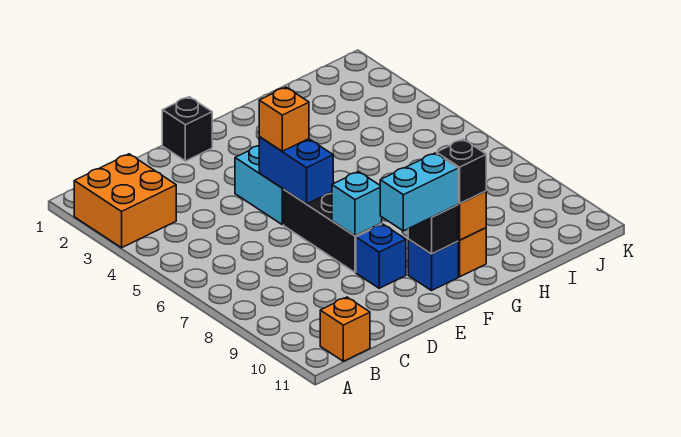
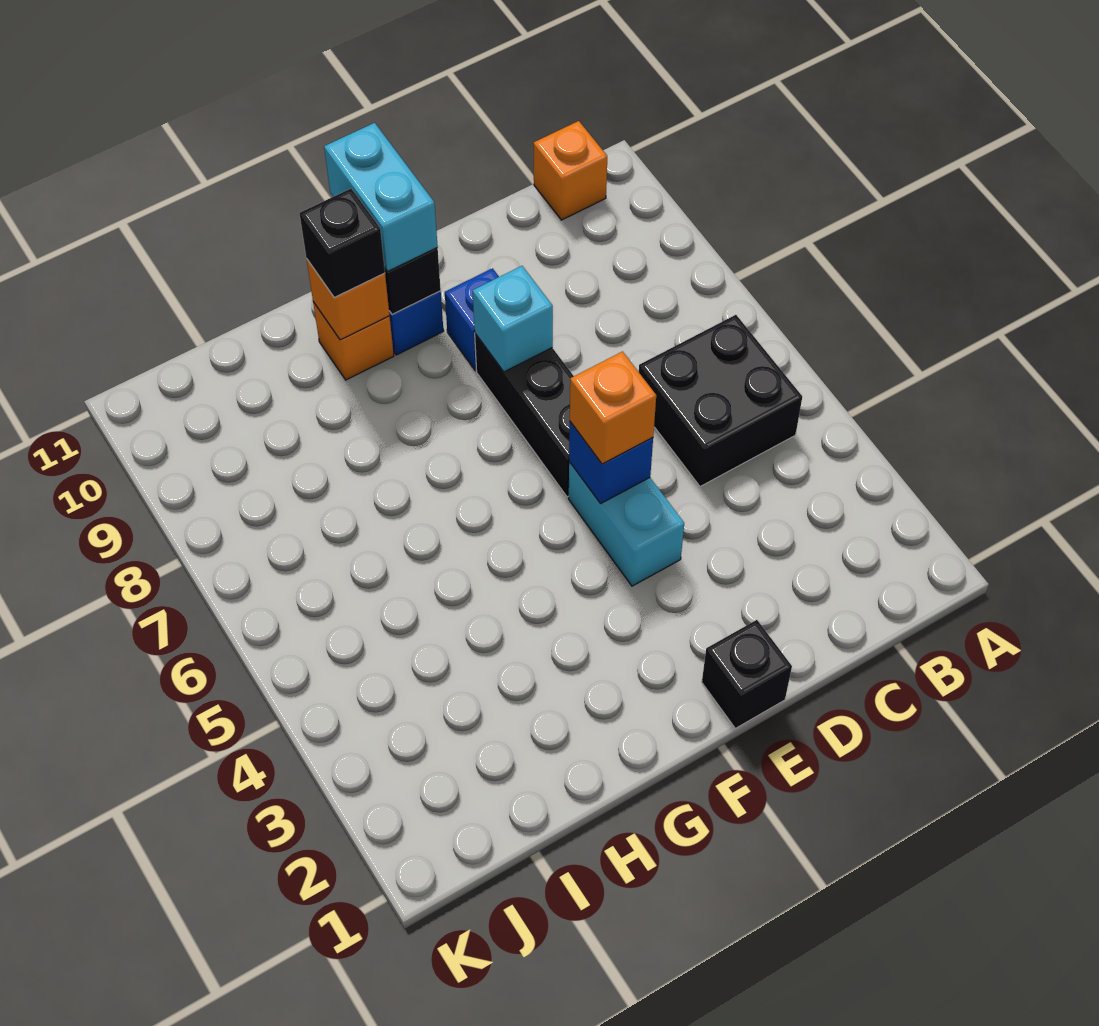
orange 2x2 brick [74,154,176,248] -> none
none -> black 2x2 brick [639,315,802,487]
blue 1x2 brick [259,137,333,204] -> blue 1x1 brick [569,422,653,504]
cyan 1x2 brick [380,153,458,231] -> cyan 1x2 brick turned to [324,123,438,272]

